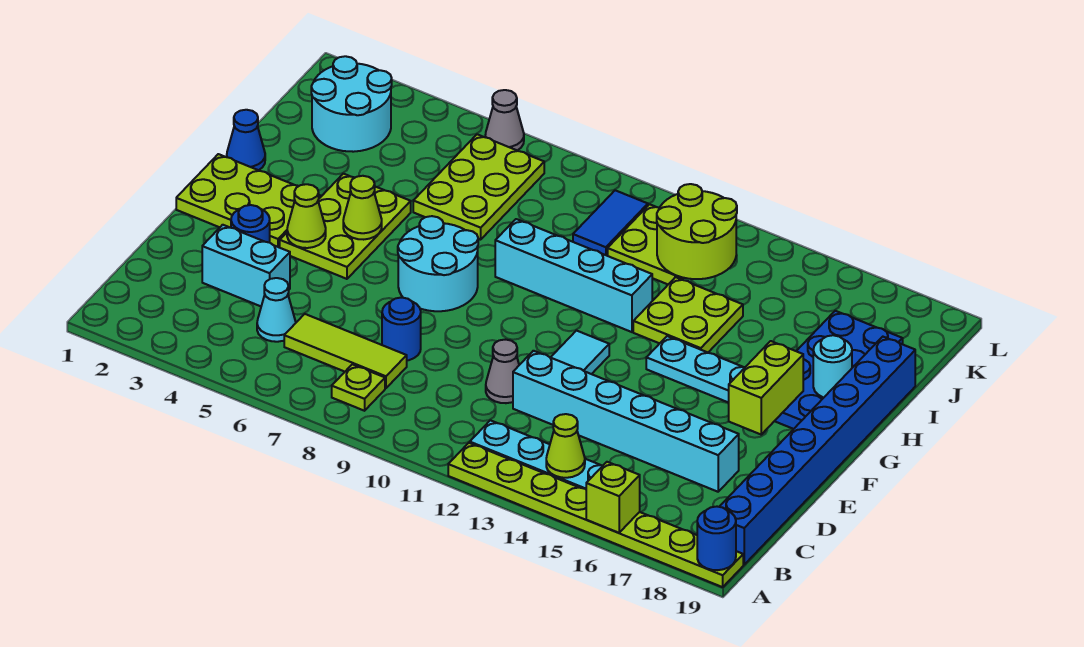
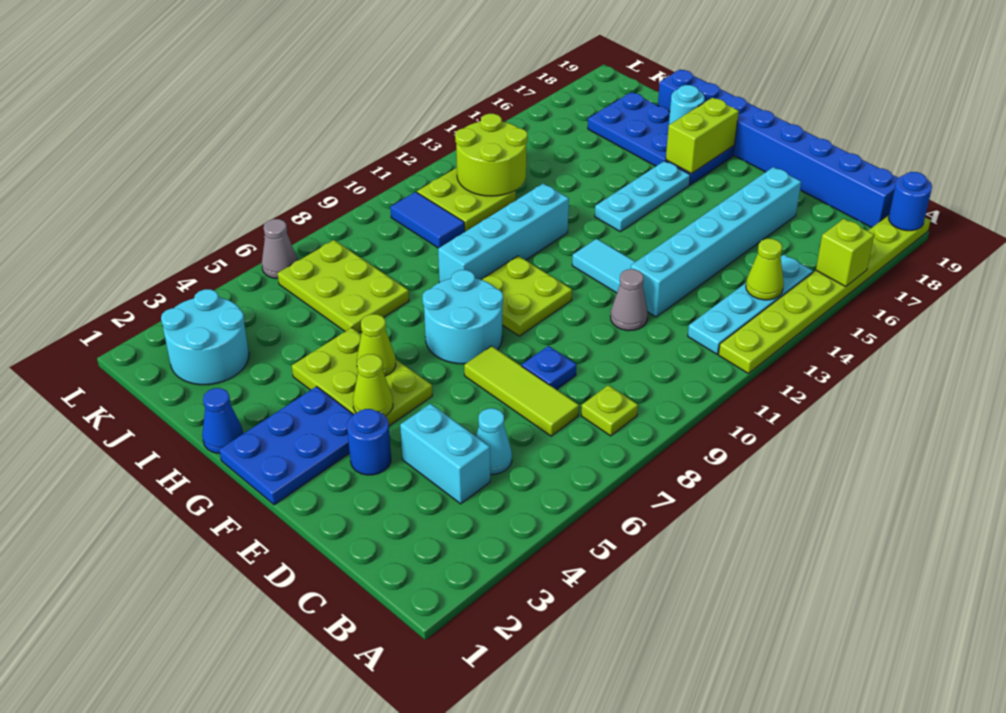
lime 1x3 tile [284,314,407,388] -> lime 1x3 tile turned to [464,346,579,436]
cyan 1x2 brick [202,225,290,306] -> cyan 1x2 brick turned to [400,404,490,504]
blue 1x1 round brick [382,298,421,361] -> blue 1x1 plate [522,346,576,390]
lime 2x3 plate [176,154,320,248] -> blue 2x3 plate [219,387,354,505]
lime 1x2 brick [729,341,803,434] -> lime 1x2 brick turned to [666,98,739,174]
lime 2x2 plate [633,277,743,352] -> lime 2x2 plate moved to [482,256,572,336]

